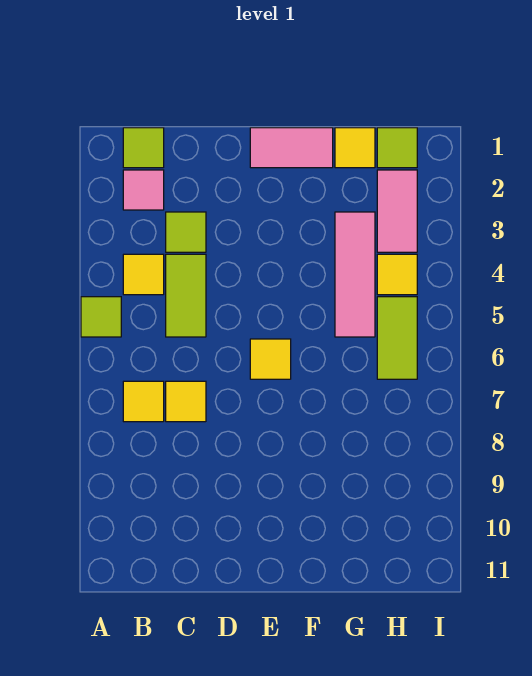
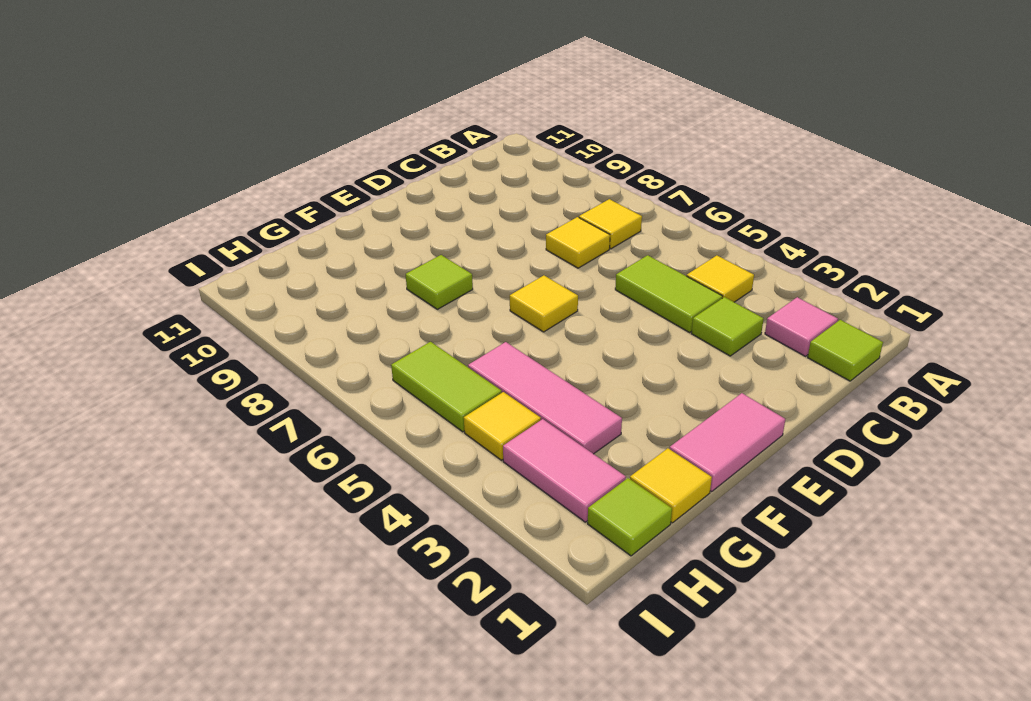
lime 1x1 tile [81,297,121,337] -> lime 1x1 tile moved to [406,255,473,309]

